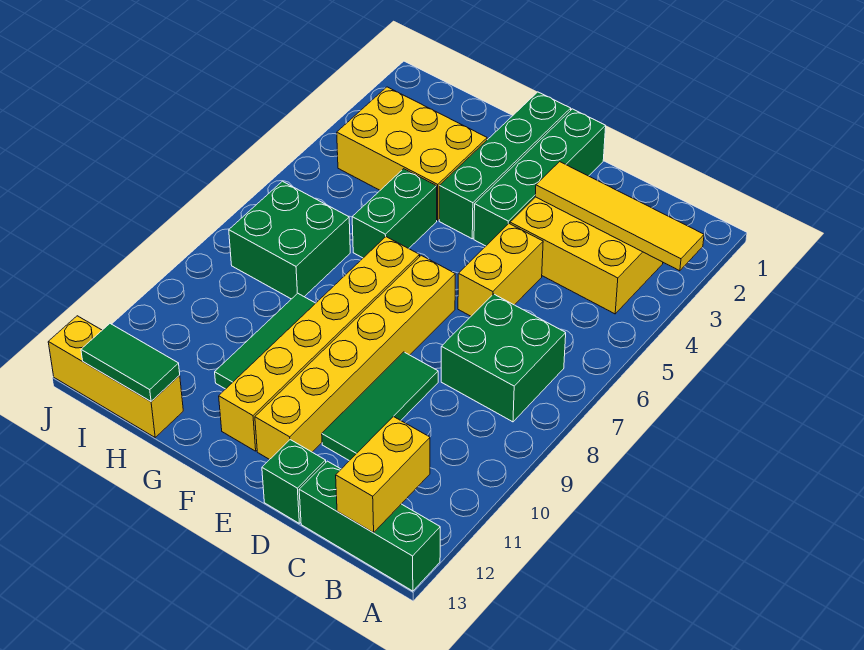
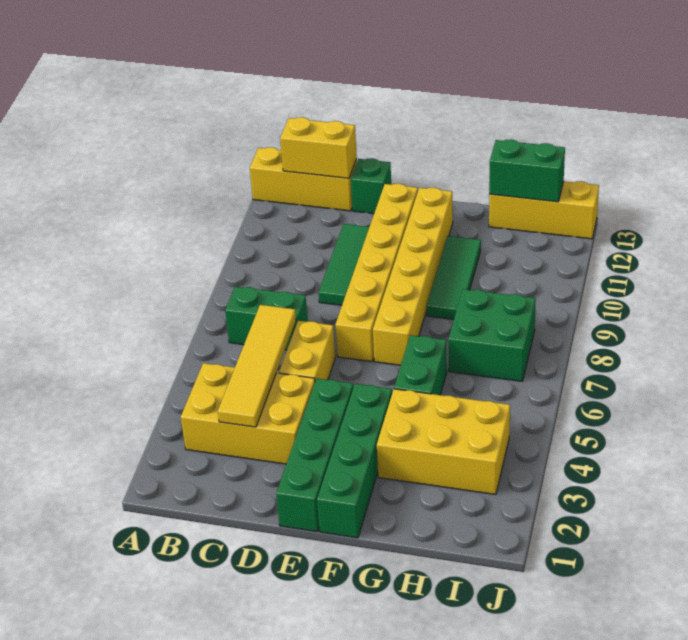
yellow 1x4 tile [535,162,704,271] -> yellow 1x4 tile turned to [218,305,296,427]
green 1x3 brick [299,461,440,591] -> yellow 1x3 brick [250,147,357,211]
green 2x2 brick [441,294,566,422] -> green 1x2 brick [225,287,308,350]
yellow 1x2 brick [336,416,430,533] -> yellow 1x2 brick turned to [280,117,357,178]
green 1x2 tile [81,324,180,401] -> green 1x2 brick [489,139,565,202]

